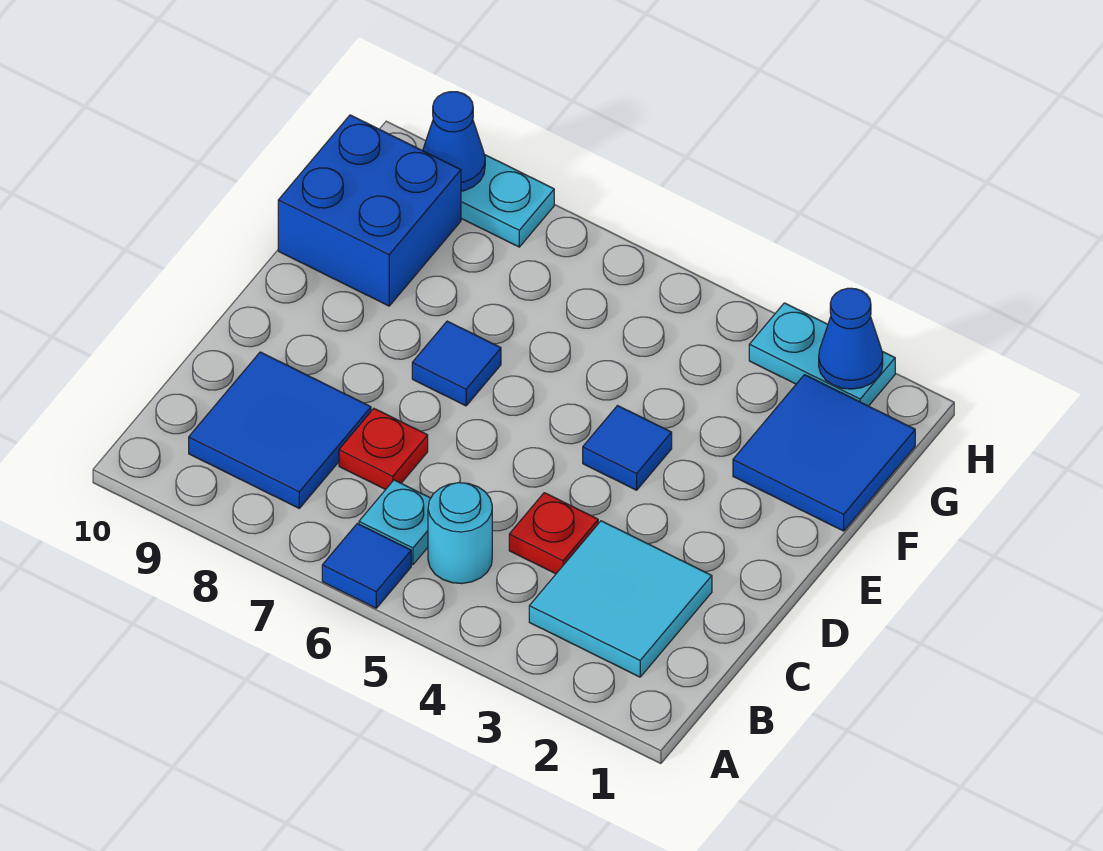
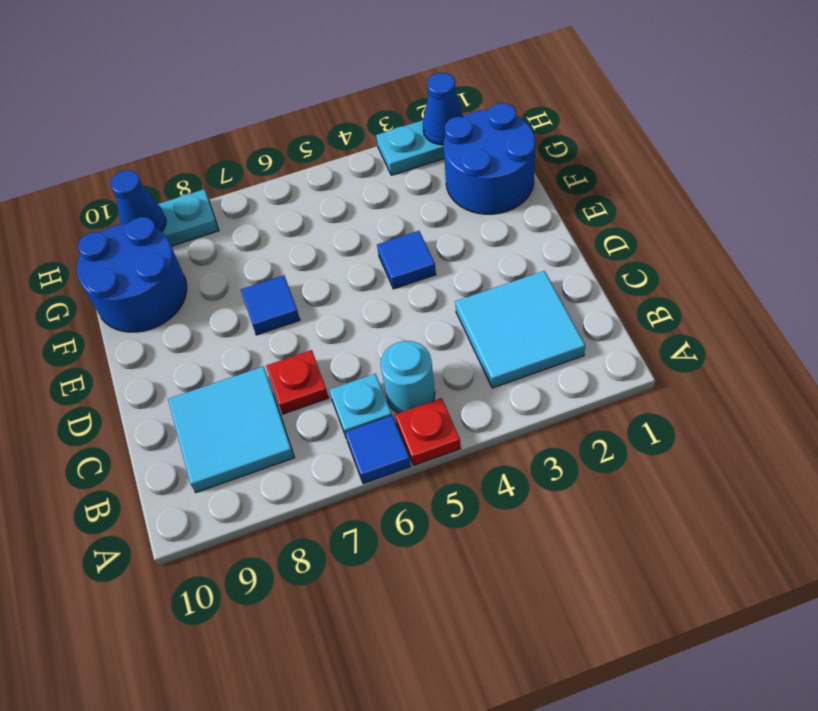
blue 2x2 tile [189,352,371,508] -> cyan 2x2 tile [168,366,294,492]
red 1x1 plate [509,493,598,574] -> red 1x1 plate moved to [395,398,461,466]
blue 2x2 tile [733,375,915,531] -> blue 2x2 round brick [444,103,535,214]
blue 2x2 brick [278,115,461,306] -> blue 2x2 round brick [77,217,187,332]

